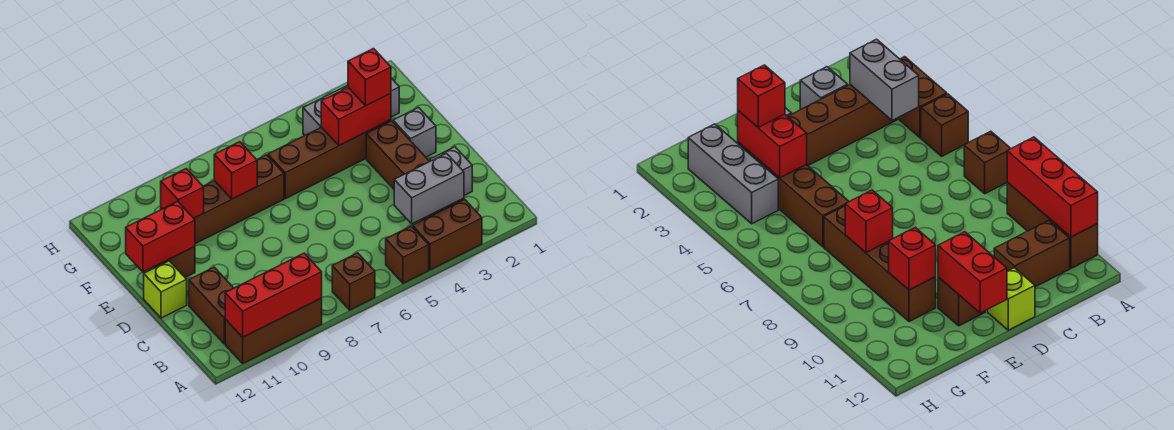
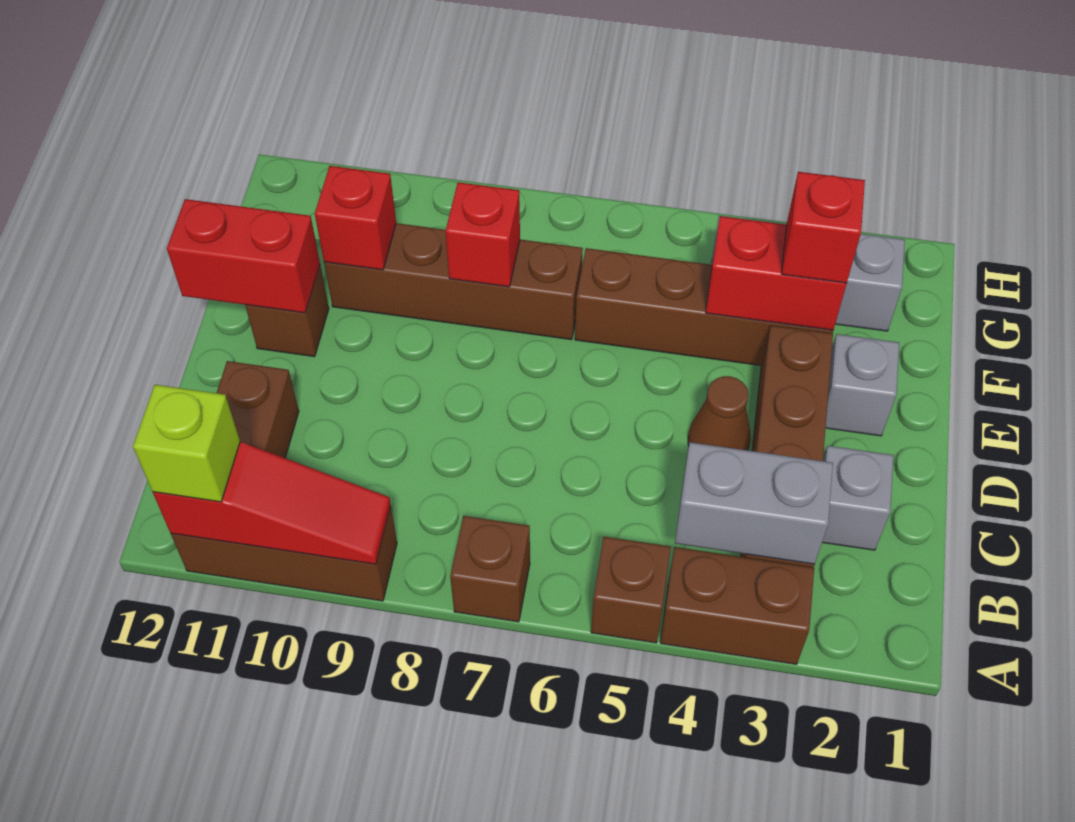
red 1x3 brick [225,253,322,337] -> red 1x3 slope [153,442,391,564]
none -> brown 1x1 cone [688,376,751,451]
lime 1x1 brick [144,261,187,318] -> lime 1x1 brick moved to [133,385,240,502]

